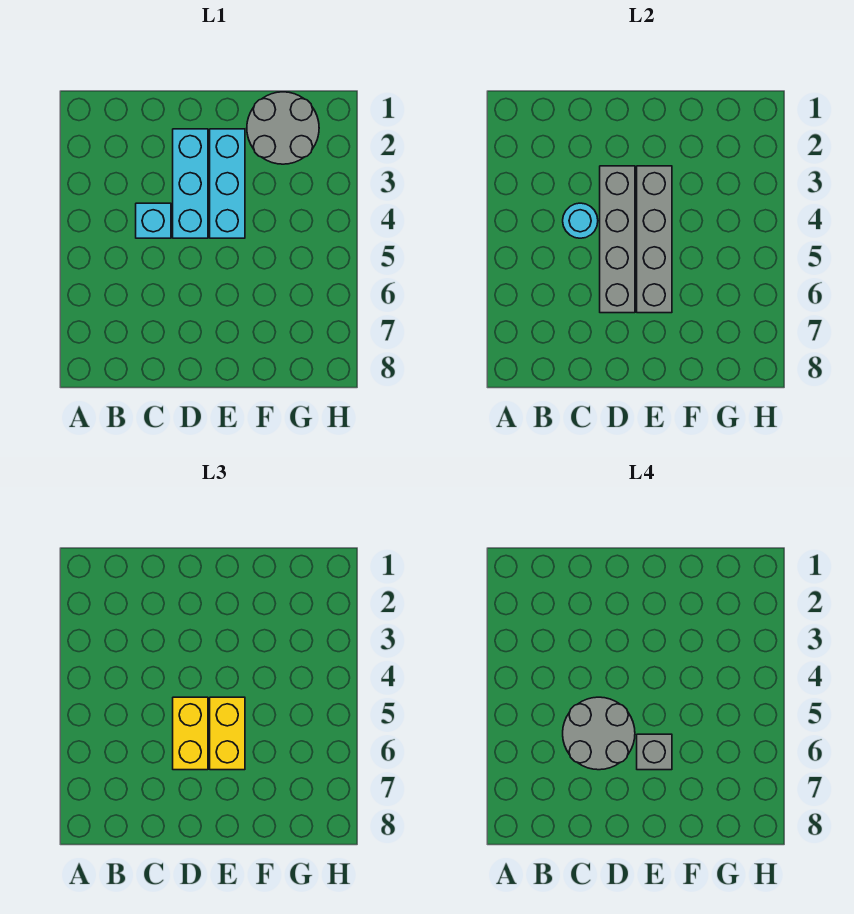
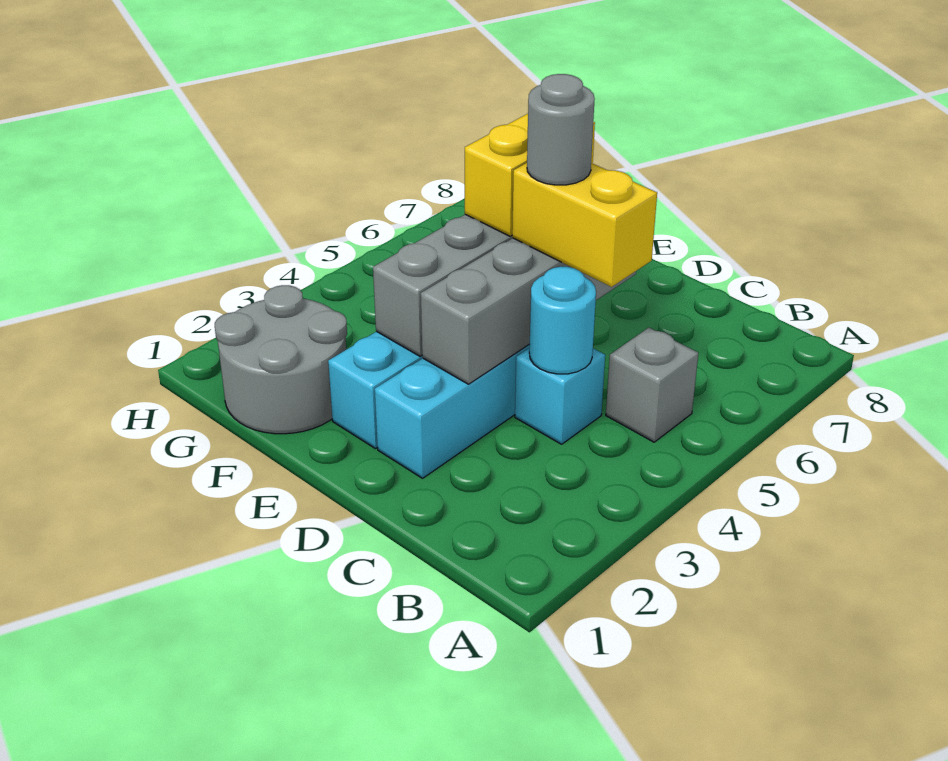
grey 2x2 round brick [563,697,635,770] -> grey 1x1 round brick [527,74,595,185]
yellow 1x2 brick [173,697,208,770] -> yellow 1x2 brick turned to [512,163,657,287]
grey 1x1 brick [637,734,672,770] -> grey 1x1 brick moved to [606,328,698,442]

